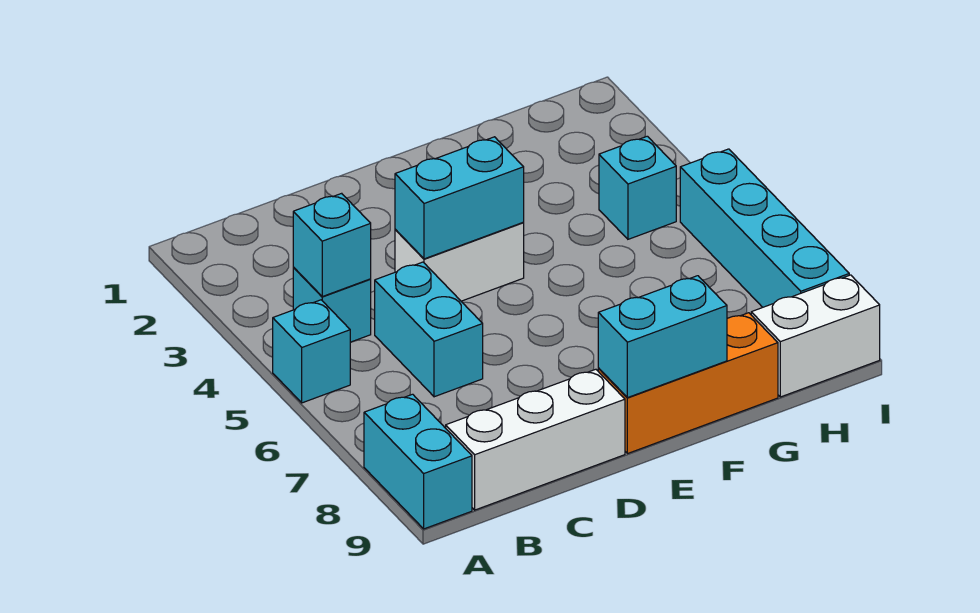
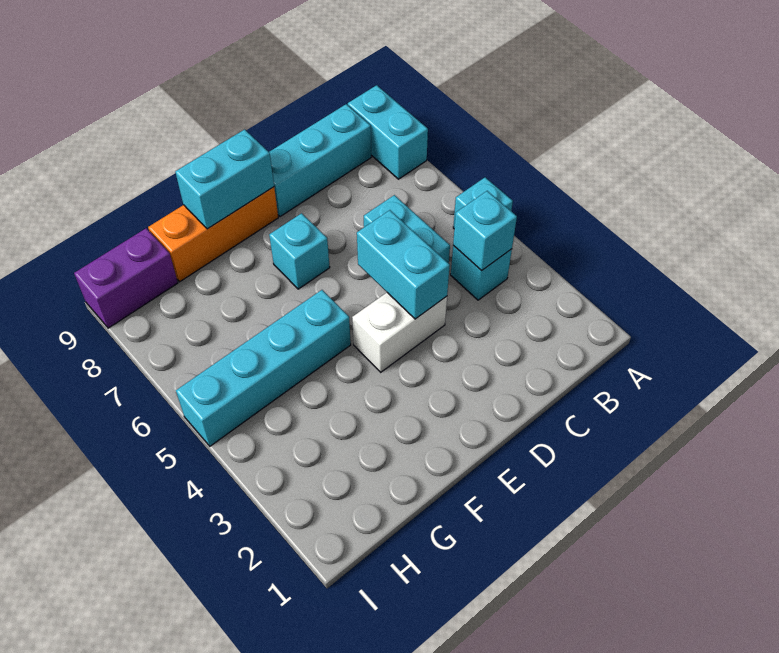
white 1x3 brick [446,369,625,510] -> cyan 1x3 brick [269,104,371,217]
cyan 1x2 brick [395,137,524,259] -> cyan 1x2 brick turned to [357,210,450,319]
cyan 1x1 brick [599,136,676,239] -> cyan 1x1 brick moved to [269,213,330,289]
white 1x2 brick [751,275,880,397] -> purple 1x2 brick [74,228,178,328]
cyan 1x4 brick [680,149,849,307] -> cyan 1x4 brick turned to [176,290,351,446]

